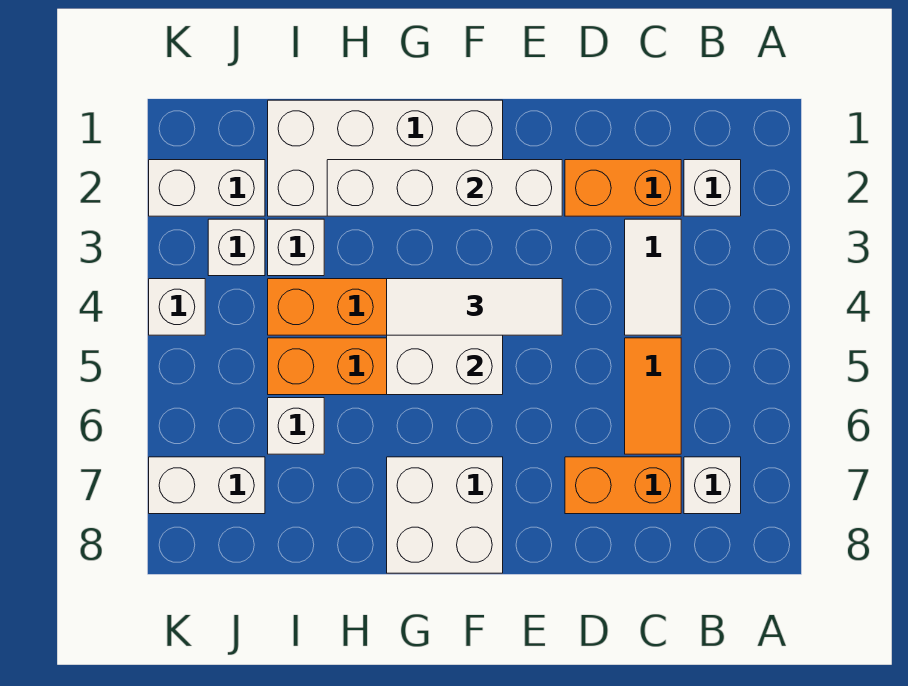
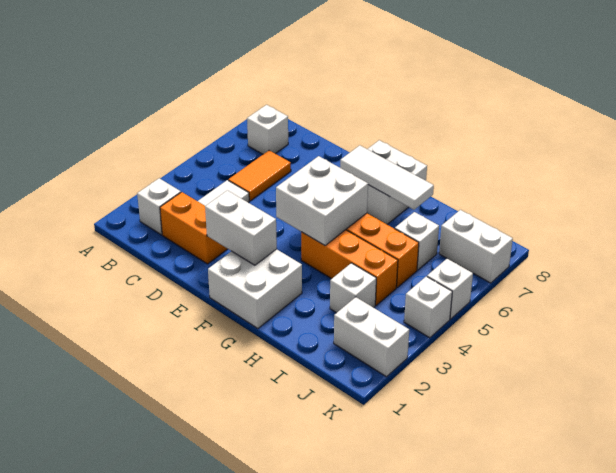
orange 1x2 brick [565,457,681,514] -> none
white 1x4 brick [327,160,562,216] -> white 1x2 brick [205,190,277,265]
white 1x3 tile [387,279,562,335] -> white 1x3 tile moved to [340,145,434,210]
white 2x4 brick [268,100,503,216] -> white 2x2 brick [208,249,302,329]
white 1x1 brick [208,219,265,276] -> white 1x1 brick moved to [427,259,473,319]

